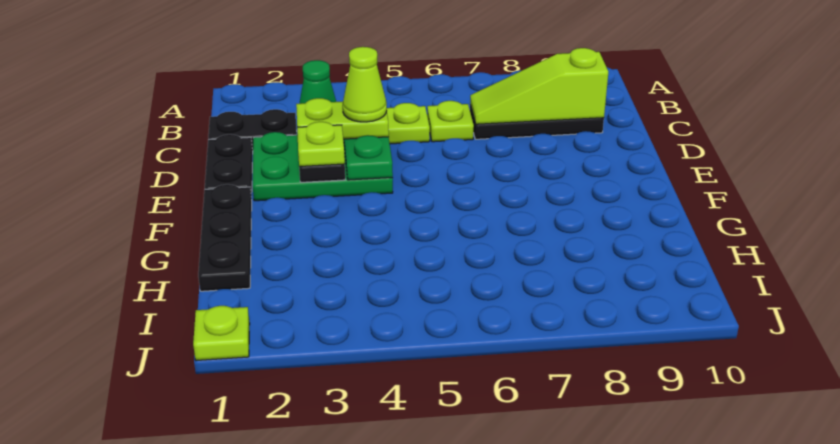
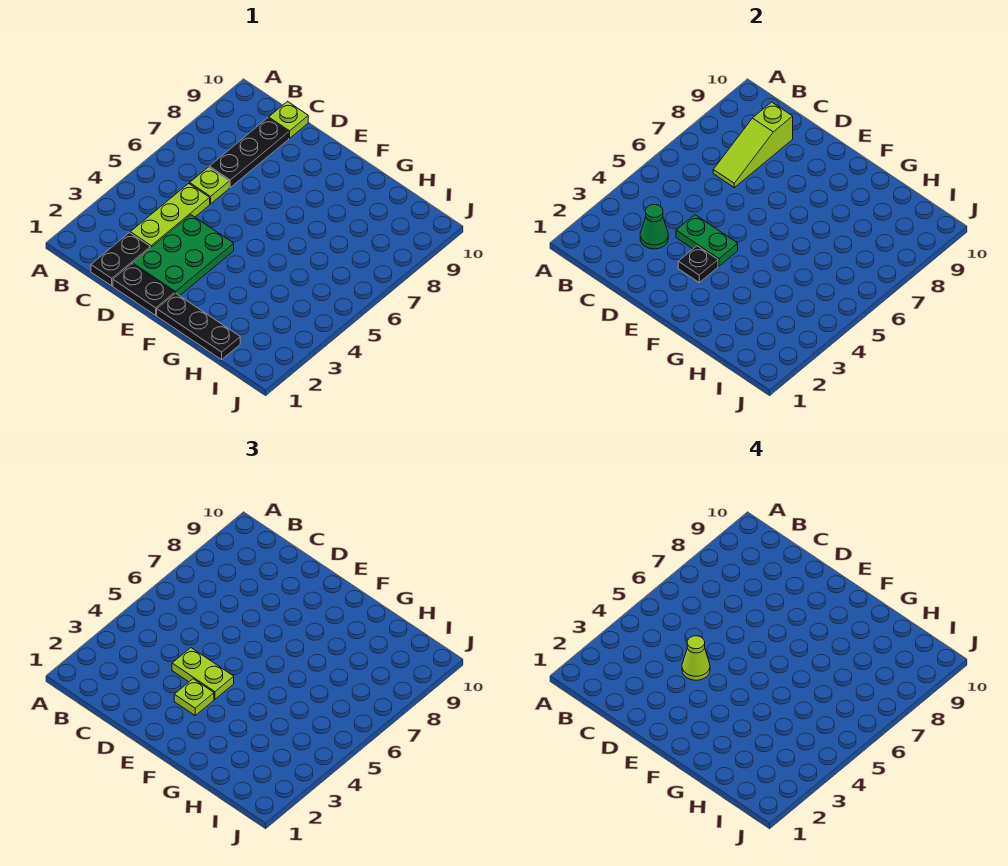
lime 1x2 plate [296,98,389,139] -> lime 1x2 plate turned to [172,648,234,699]
lime 1x1 plate [193,306,250,360] -> lime 1x1 plate moved to [269,102,308,138]

